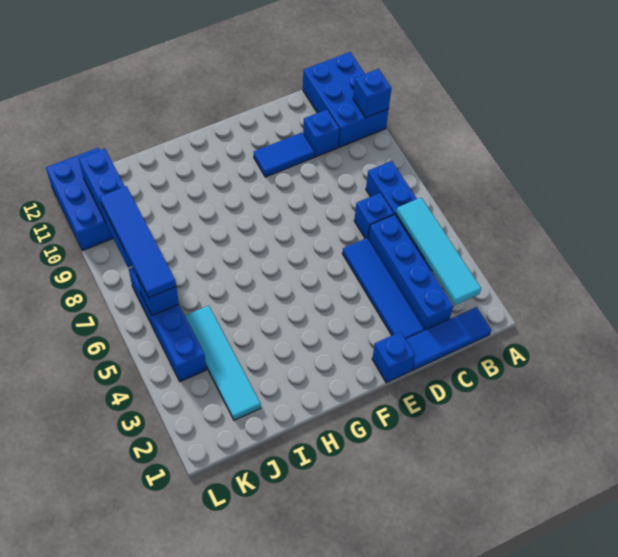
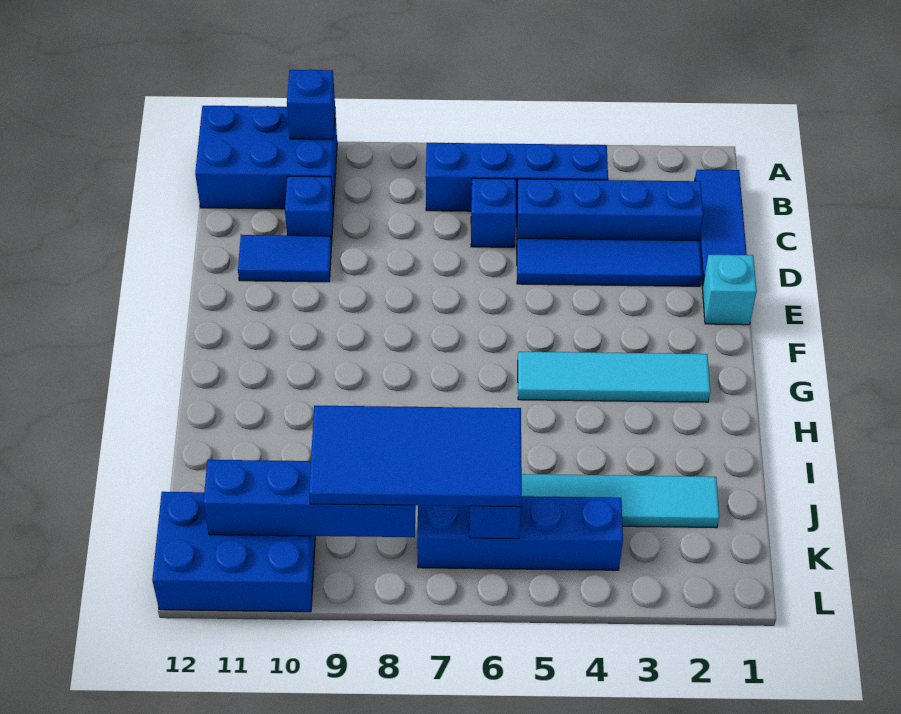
cyan 1x4 tile [396,198,481,305] -> cyan 1x4 tile moved to [518,352,710,402]
blue 1x2 tile [254,133,314,177] -> blue 1x2 tile turned to [238,235,331,282]
blue 1x1 brick [372,332,415,383] -> cyan 1x1 brick [702,255,757,325]
blue 1x4 tile [100,186,176,298] -> blue 2x4 tile [309,406,522,507]

